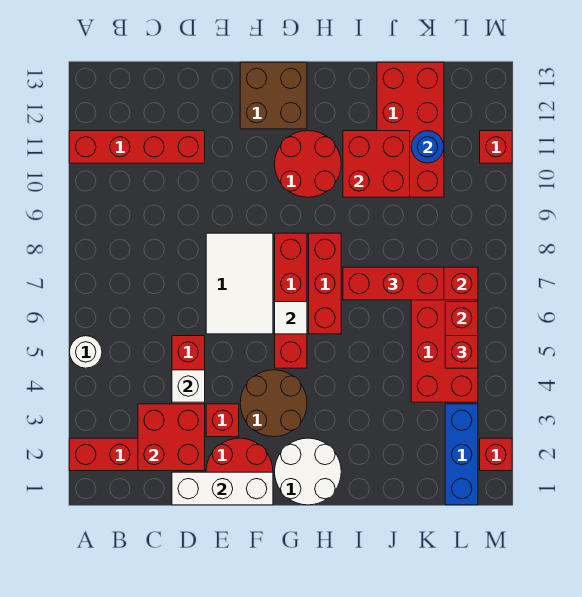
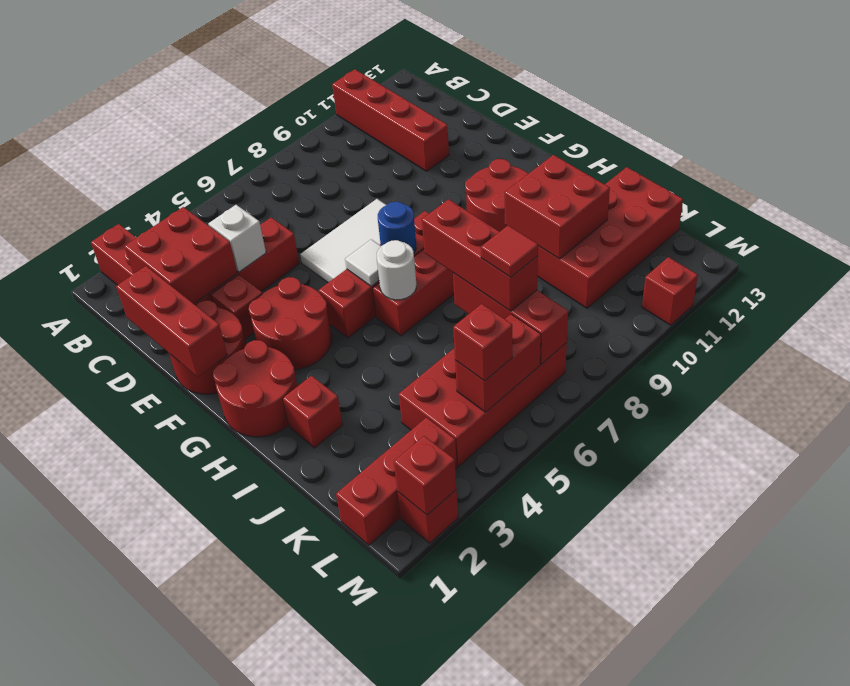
white 1x1 round brick [70,336,102,368] -> white 1x1 round brick moved to [377,240,416,300]
white 1x3 brick [172,472,273,505] -> red 1x3 brick [116,266,227,377]
brown 2x2 round brick [240,370,307,437] -> red 2x2 round brick [249,277,331,370]
brown 2x2 brick [240,62,307,129] -> none
white 2x2 round brick [275,438,341,505] -> red 2x2 round brick [213,340,297,437]
none -> red 1x1 brick [283,376,343,448]
none -> red 1x1 tile [481,226,538,277]
blue 1x1 round brick [411,131,444,163] -> blue 1x1 round brick moved to [378,202,416,253]
blue 1x3 brick [445,404,478,505] -> red 1x3 brick [336,418,457,545]
none -> red 1x1 brick [394,436,456,515]

